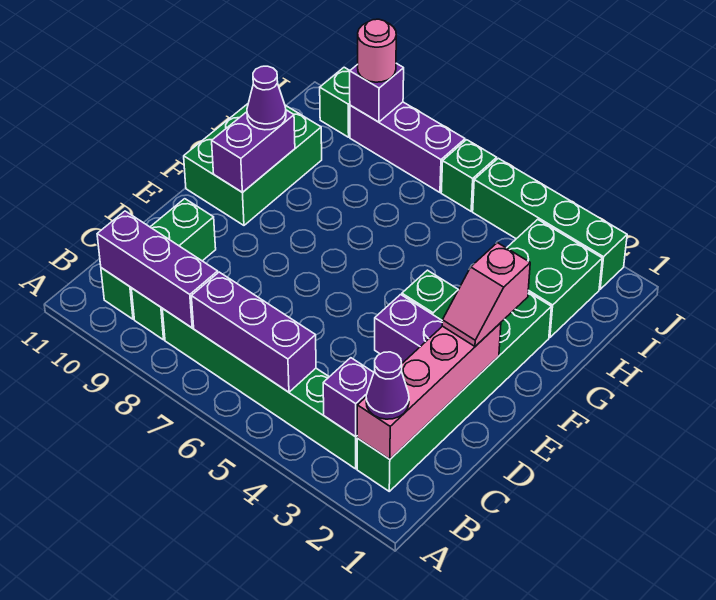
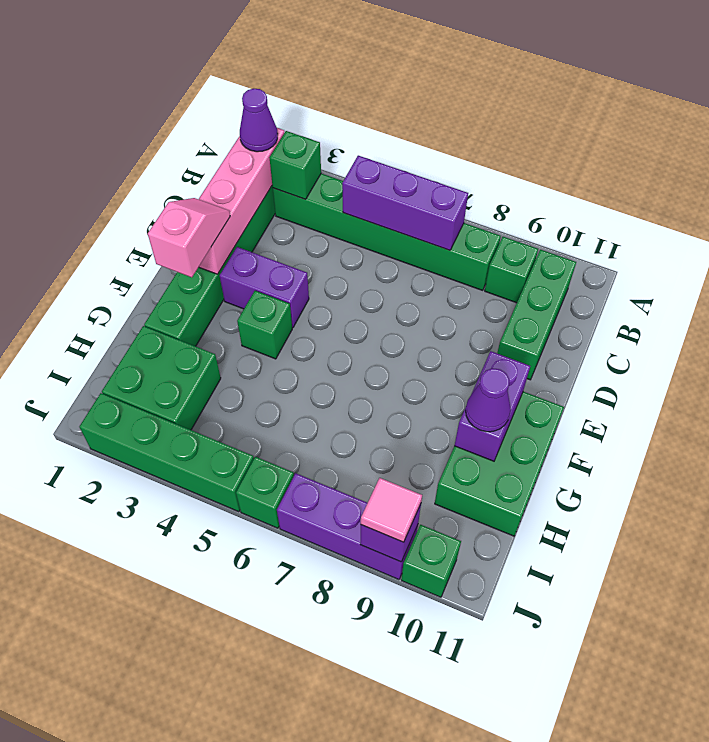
purple 1x1 brick [323,358,374,437] -> green 1x1 brick [269,131,321,199]
purple 1x3 brick [97,211,218,328] -> none
pink 1x1 round brick [358,19,396,82] -> pink 1x1 tile [361,478,422,542]

